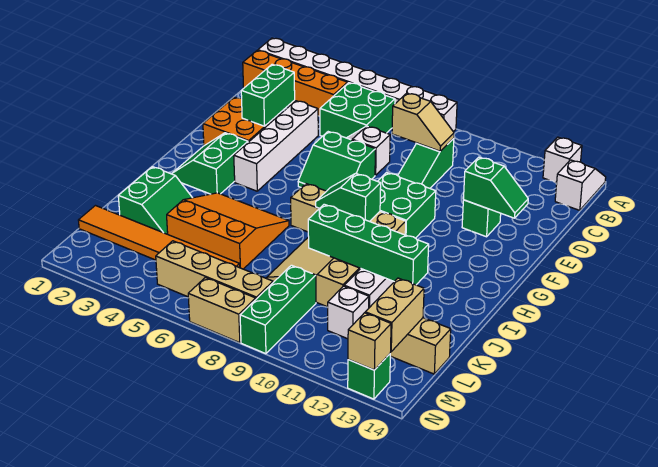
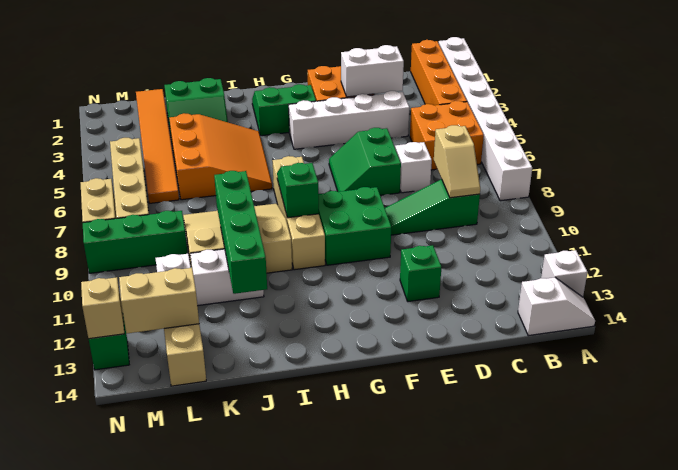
green 2x2 brick [320,83,395,138] -> orange 2x2 brick [410,101,484,170]
green 1x2 brick [241,65,295,126] -> white 1x2 brick [341,45,404,97]
green 1x2 slope [463,157,528,218] -> none

